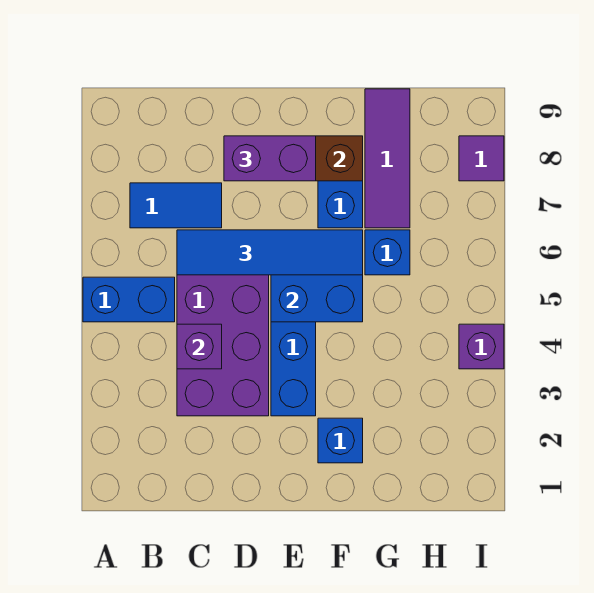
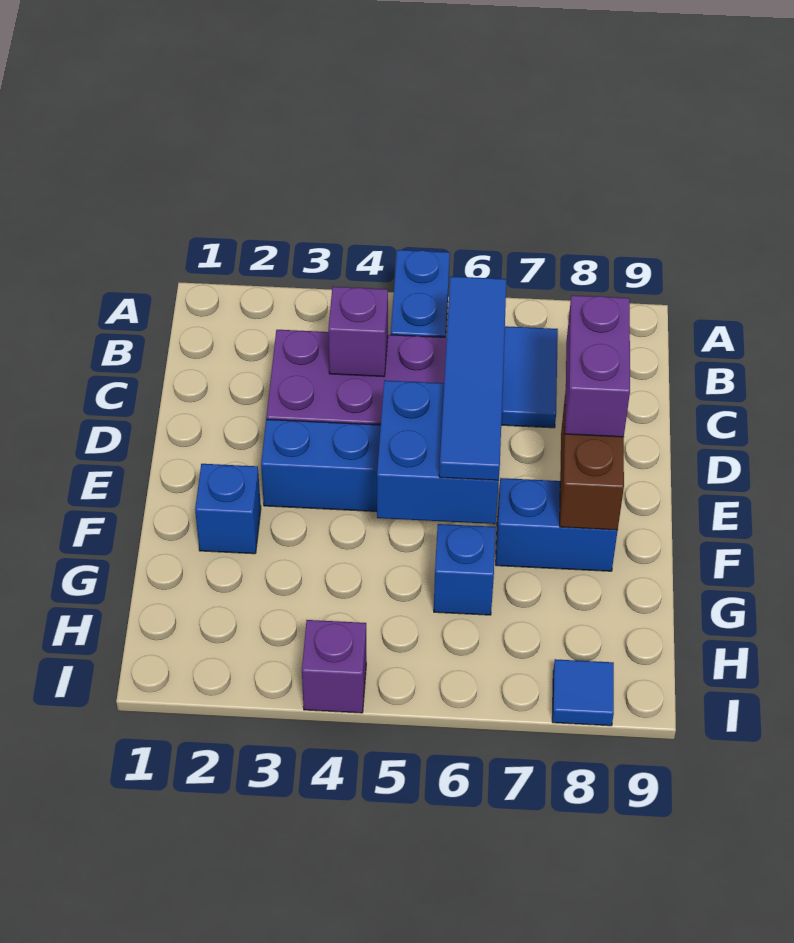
purple 1x3 tile [365,89,410,228] -> none
purple 1x1 tile [459,136,504,181] -> blue 1x1 tile [552,659,614,726]

